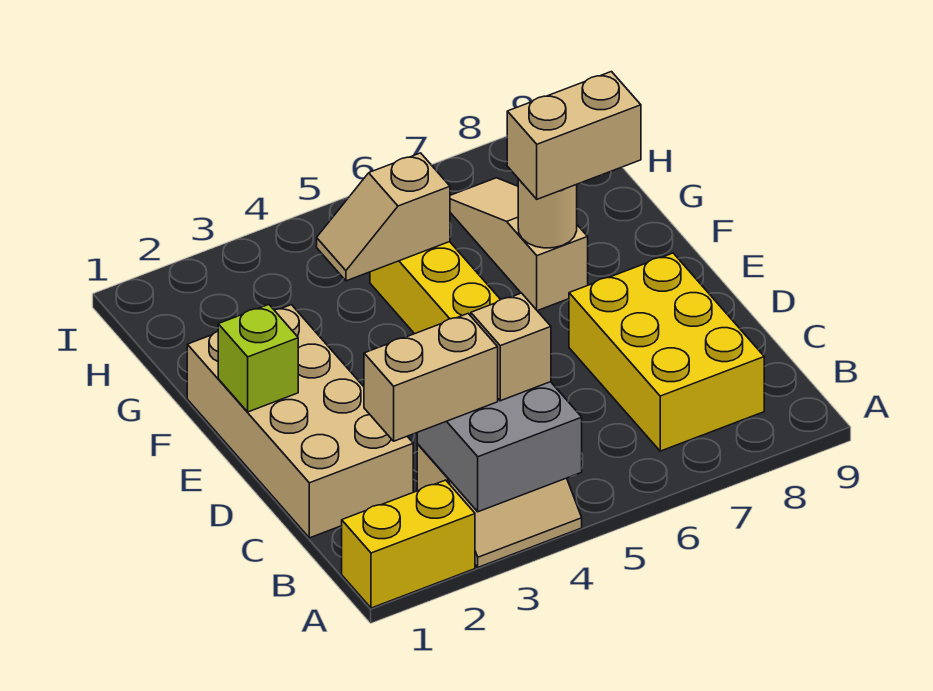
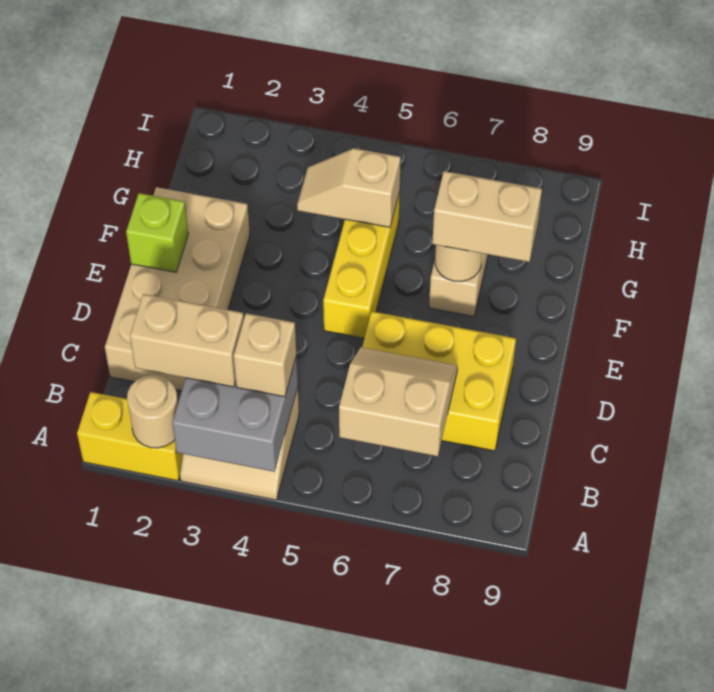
none -> tan 1x1 round brick [127,375,178,448]
none -> tan 2x2 slope [339,347,458,456]
yellow 2x3 brick [569,253,764,451] -> yellow 2x3 brick turned to [362,311,516,451]

